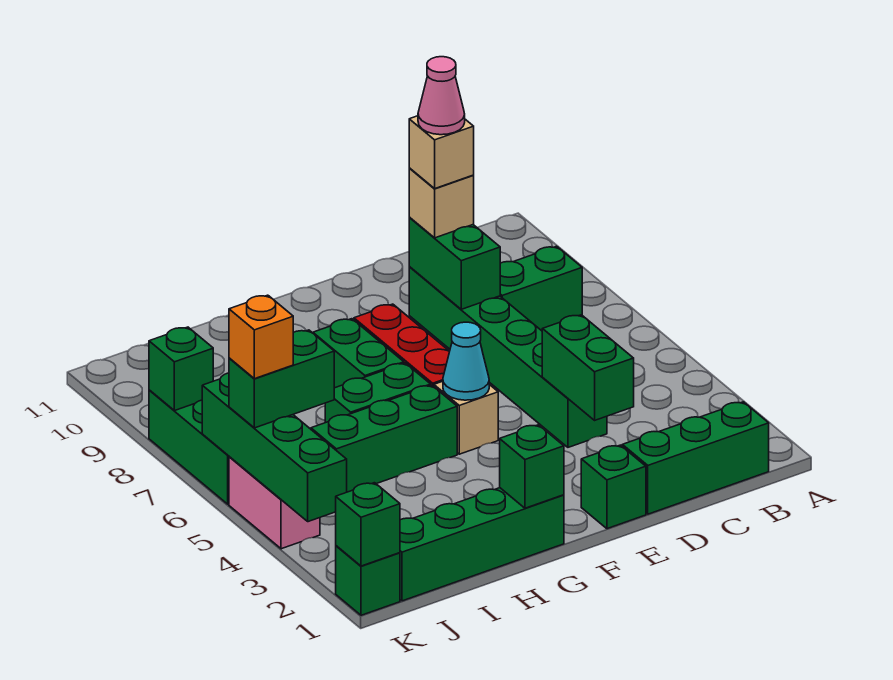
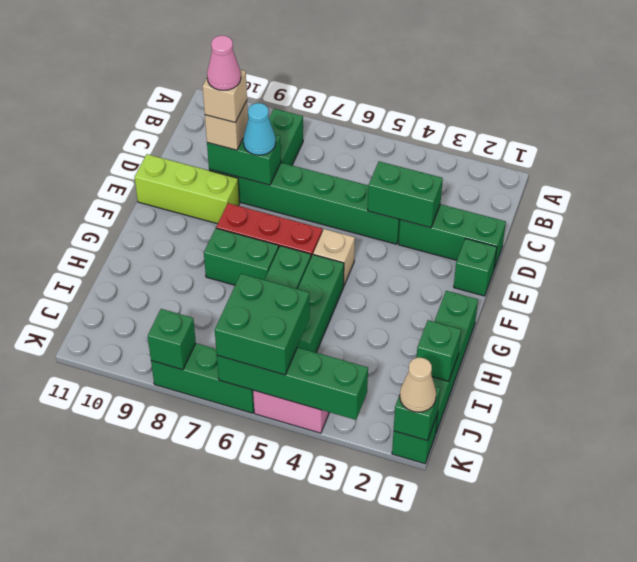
green 1x3 brick [622,402,769,514] -> green 1x3 brick turned to [399,204,506,269]
none -> lime 1x3 brick [135,154,240,224]
cyan 1x1 cone [443,322,489,400] -> cyan 1x1 cone moved to [243,103,276,155]
green 1x1 brick [500,425,564,508] -> green 1x1 brick moved to [417,320,461,381]
green 1x2 brick [229,330,334,428] -> green 2x2 brick [215,274,310,375]
none -> tan 1x1 cone [400,358,436,412]
orange 1x1 brick [229,295,293,379] -> none

